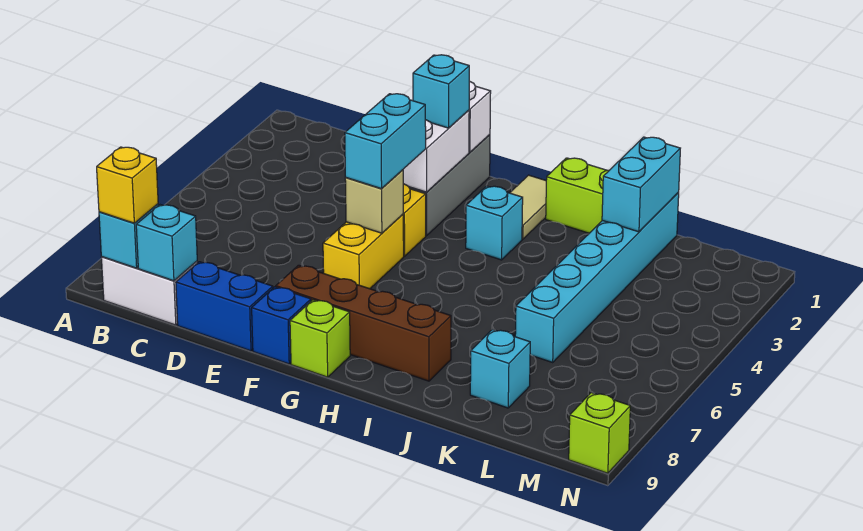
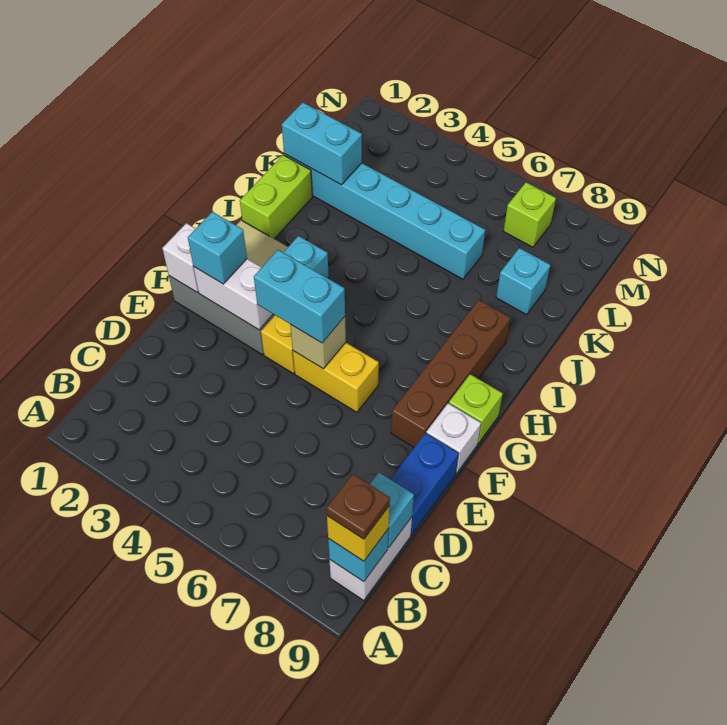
none -> brown 1x1 plate [326,474,390,539]
blue 1x1 brick [252,287,311,364] -> white 1x1 brick [426,403,481,473]
lime 1x1 brick [569,393,630,473] -> lime 1x1 brick moved to [503,182,556,247]

